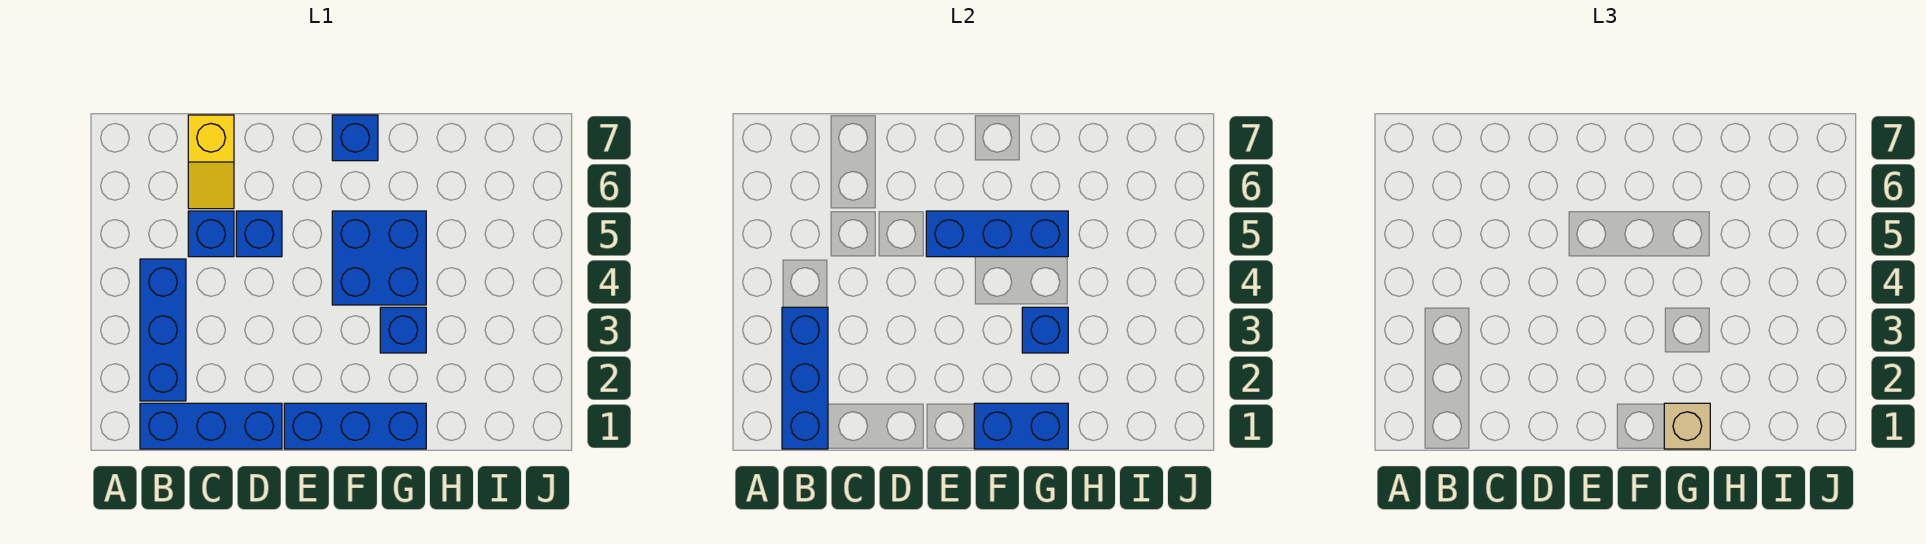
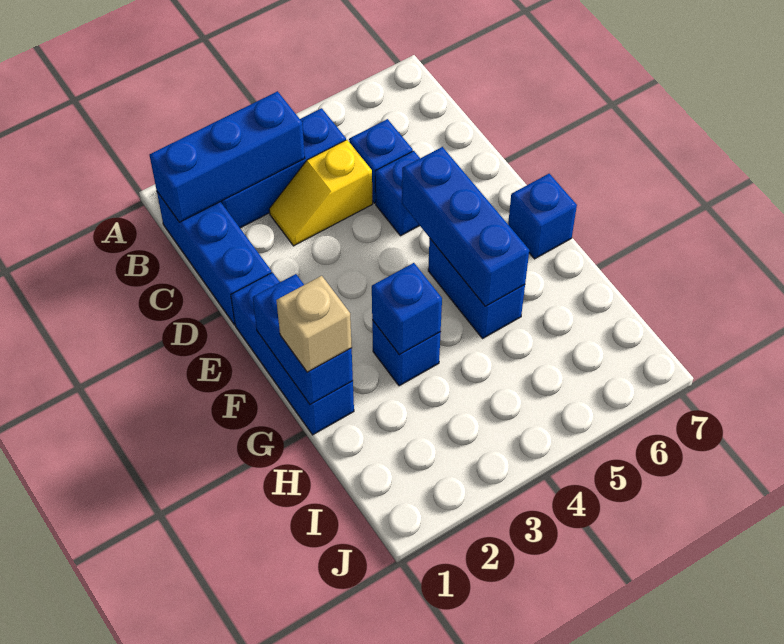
yellow 1x2 slope [188,115,234,209] -> yellow 1x2 slope moved to [269,140,373,246]
blue 2x2 brick [332,211,426,305] -> blue 1x2 brick [428,238,525,338]

